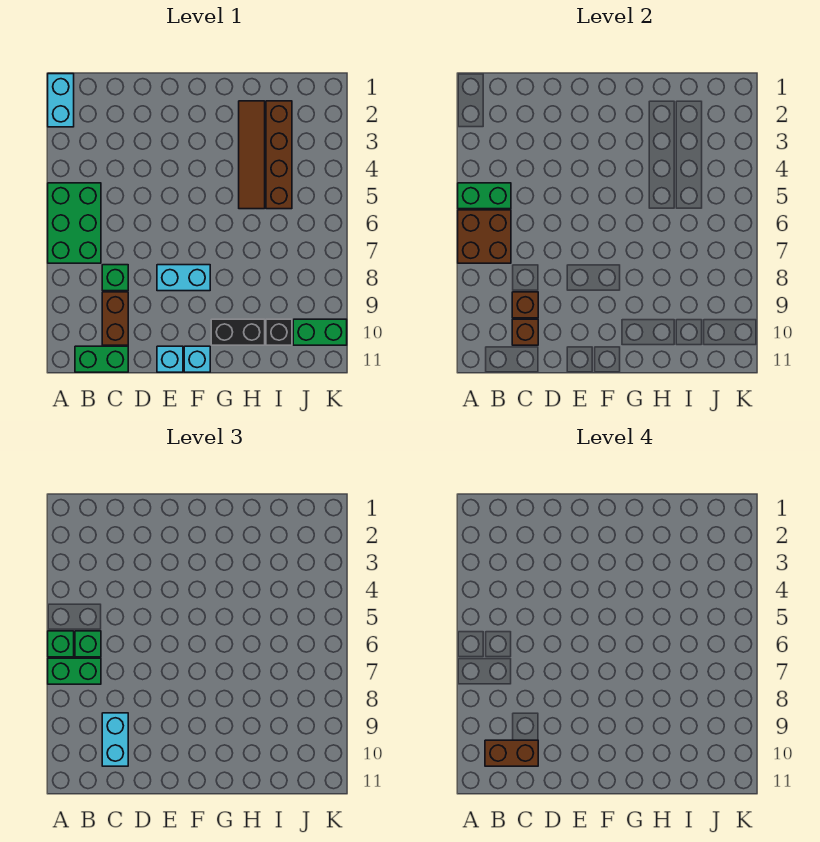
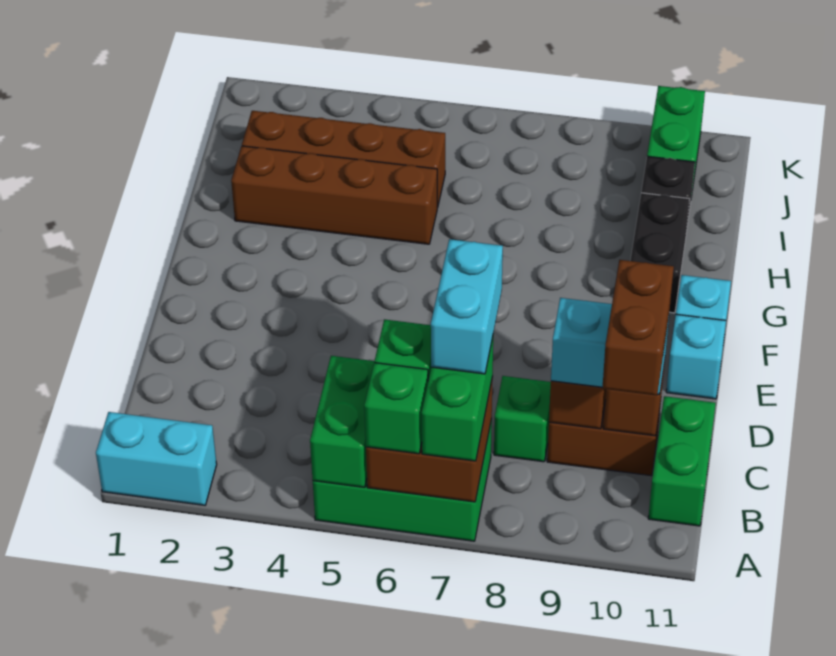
cyan 1x2 brick [157,265,210,291] -> cyan 1x2 brick moved to [431,239,503,374]
brown 1x4 tile [239,101,265,209] -> brown 1x4 brick [231,146,437,244]

